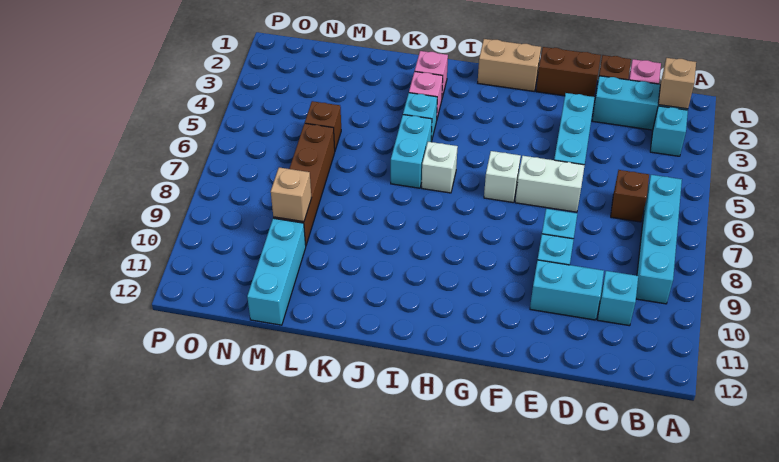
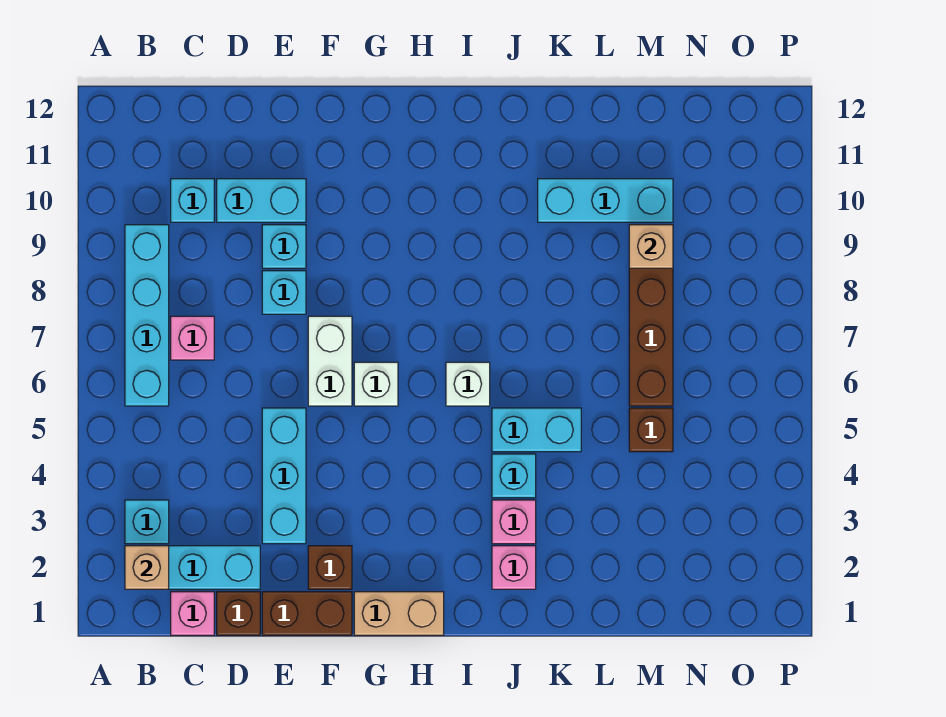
brown 1x1 brick [611,170,649,222] -> brown 1x1 brick moved to [308,546,352,589]
none -> pink 1x1 brick [171,316,214,360]
white 1x2 brick [515,156,585,212] -> white 1x2 brick turned to [308,316,352,406]
cyan 1x2 brick [391,115,432,188] -> cyan 1x2 brick turned to [492,408,581,452]
cyan 1x3 brick [247,218,306,325] -> cyan 1x3 brick turned to [538,179,673,222]

